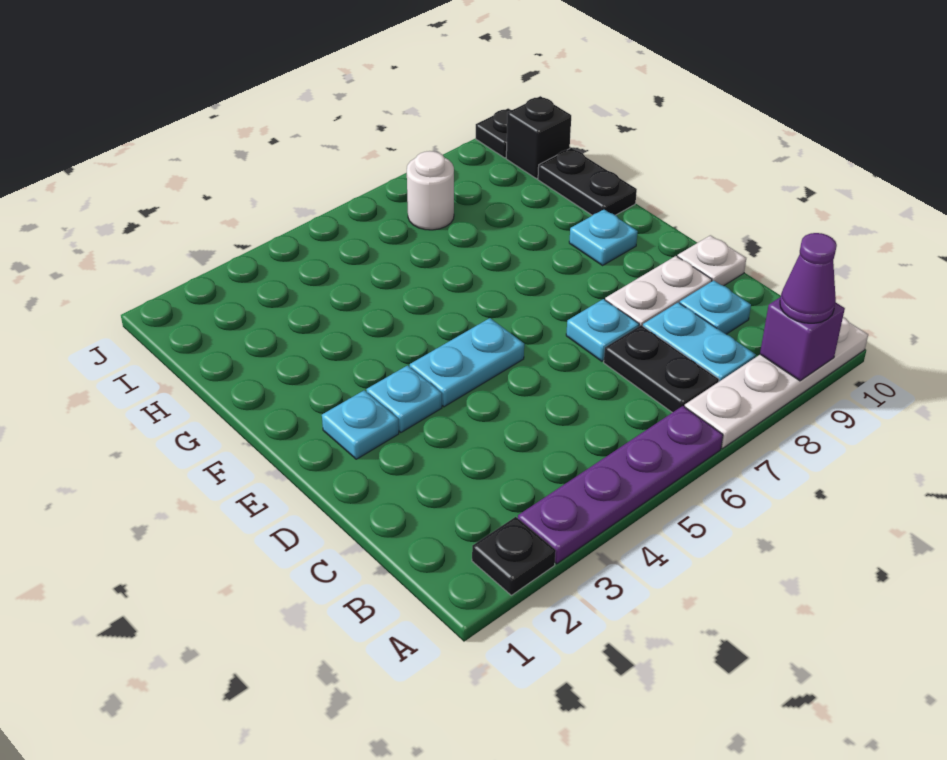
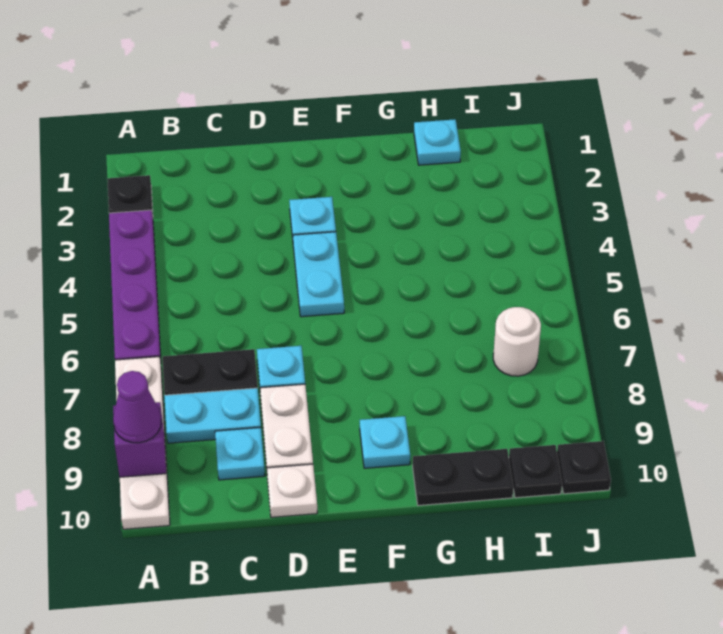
cyan 1x1 plate [322,390,399,459] -> cyan 1x1 plate moved to [414,119,461,165]
black 1x1 brick [506,96,571,179] -> black 1x1 plate [509,445,562,498]

